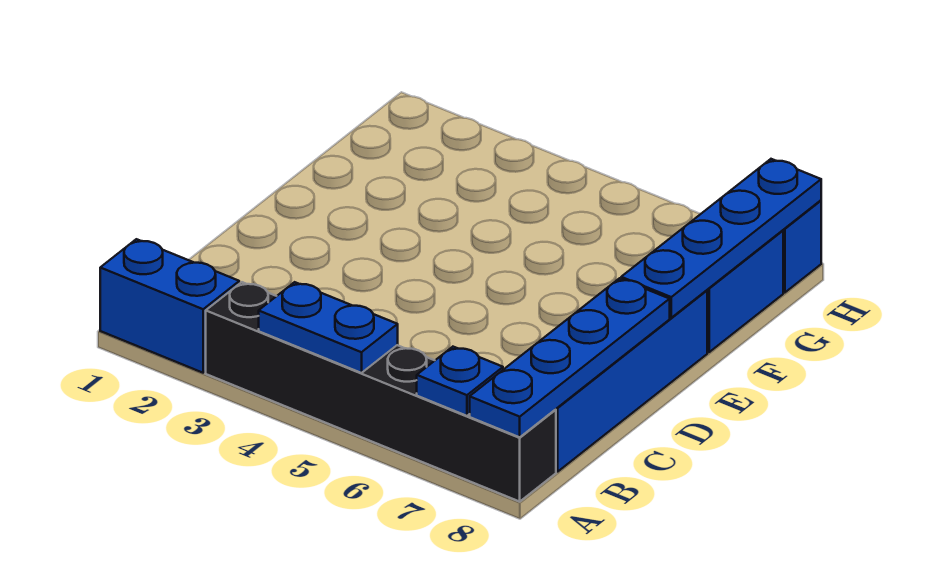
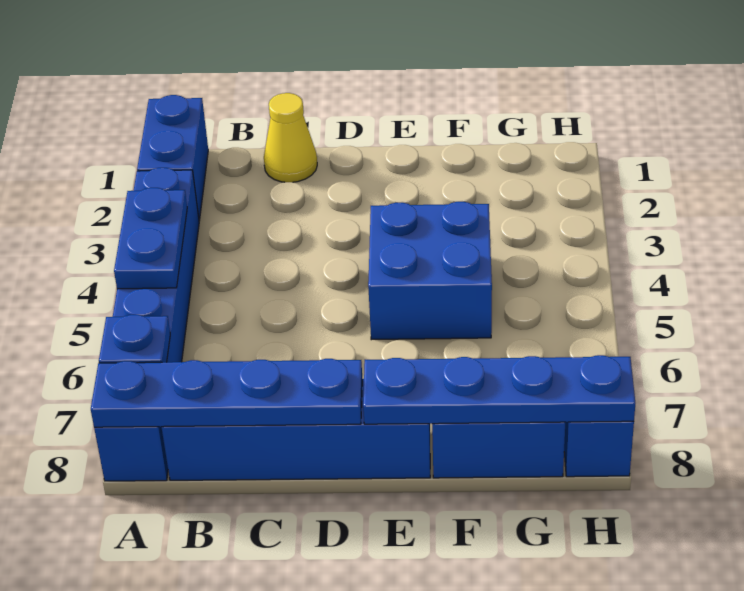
black 1x6 brick [206,282,556,502] -> blue 1x6 brick [94,168,199,481]
none -> yellow 1x1 cone [264,93,317,182]
none -> blue 2x2 brick [368,202,492,340]

